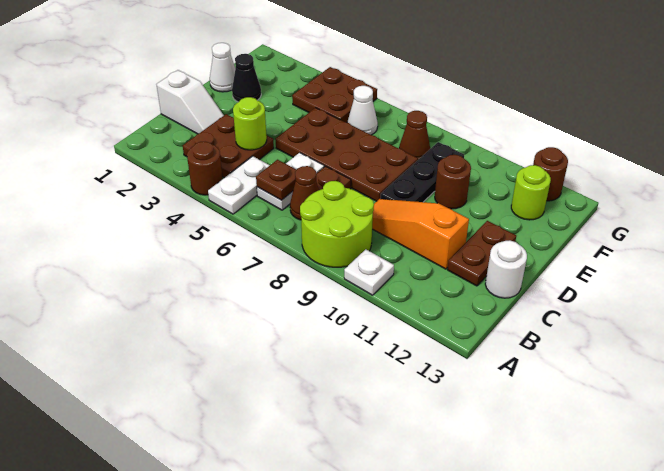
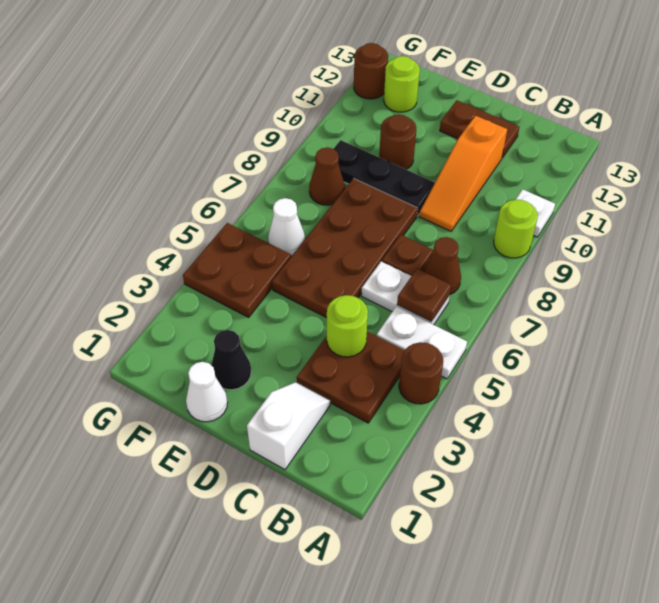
lime 2x2 round brick [300,181,374,267] -> lime 1x1 round brick [494,200,538,258]
white 1x1 round brick [485,240,527,298] -> none

